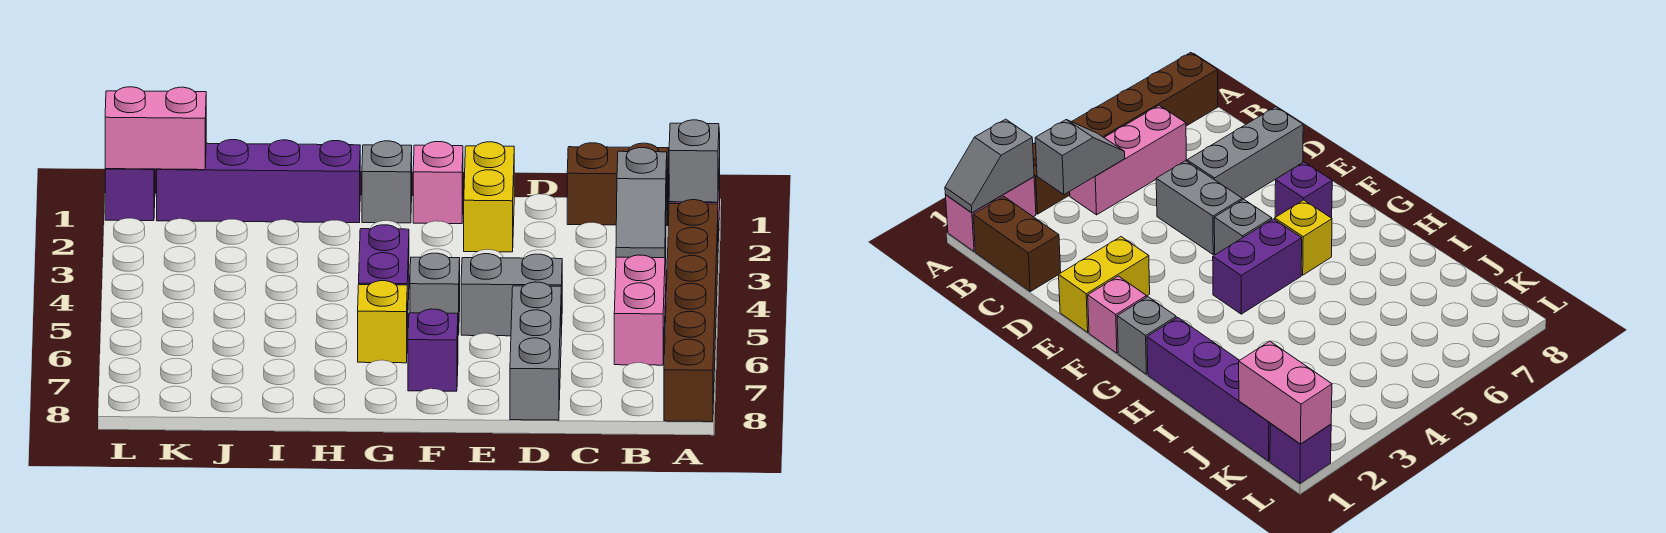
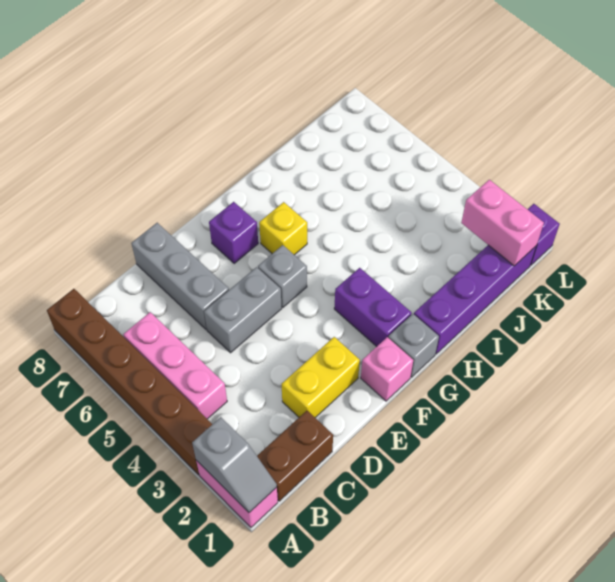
grey 1x2 slope [616,148,667,258] -> none
yellow 1x2 brick [464,142,514,252] -> yellow 1x2 brick turned to [282,337,360,418]
purple 1x2 brick [359,225,409,332] -> purple 1x2 brick moved to [334,268,412,347]
pink 1x2 brick [105,87,206,170] -> pink 1x2 brick turned to [461,180,544,266]

